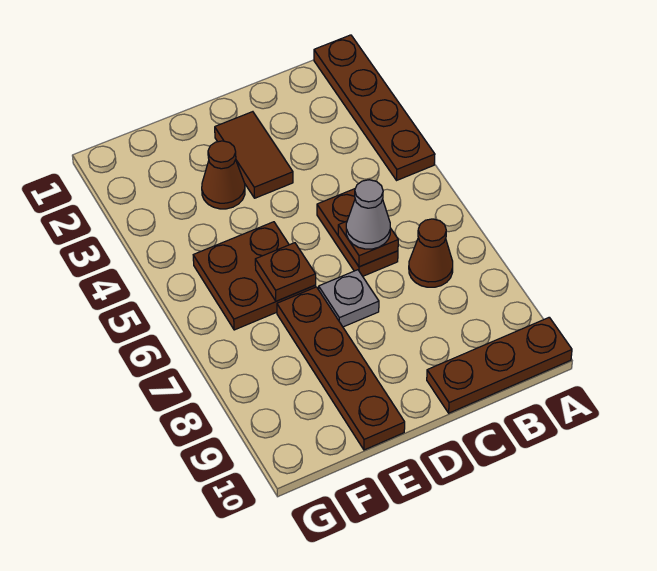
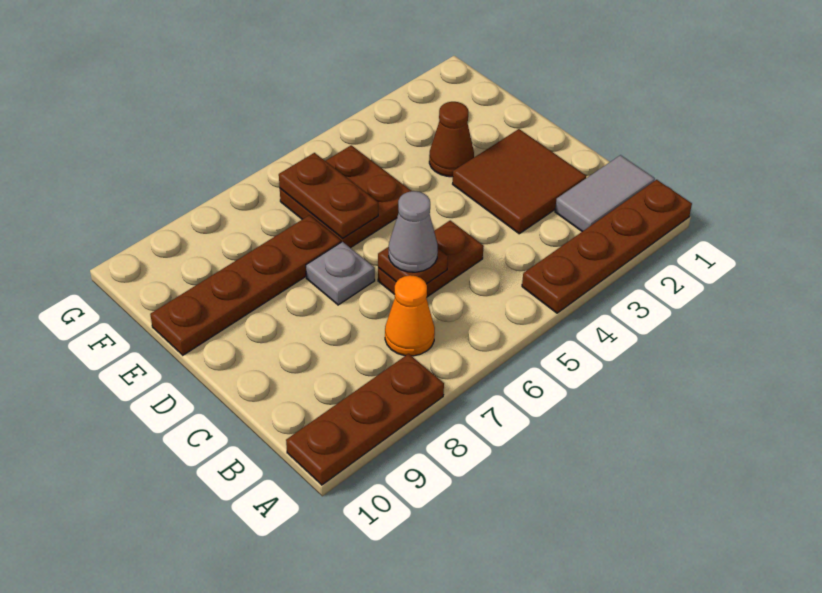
brown 1x3 plate [427,317,572,413] -> brown 1x3 plate turned to [286,354,444,485]
none -> grey 1x2 tile [555,155,655,232]
brown 1x1 cone [409,219,453,287] -> orange 1x1 cone [385,275,435,356]
brown 1x2 tile [215,112,293,198] -> brown 2x2 tile [453,129,586,234]
brown 1x1 plate [255,243,316,301] -> brown 1x2 plate [279,153,378,239]

